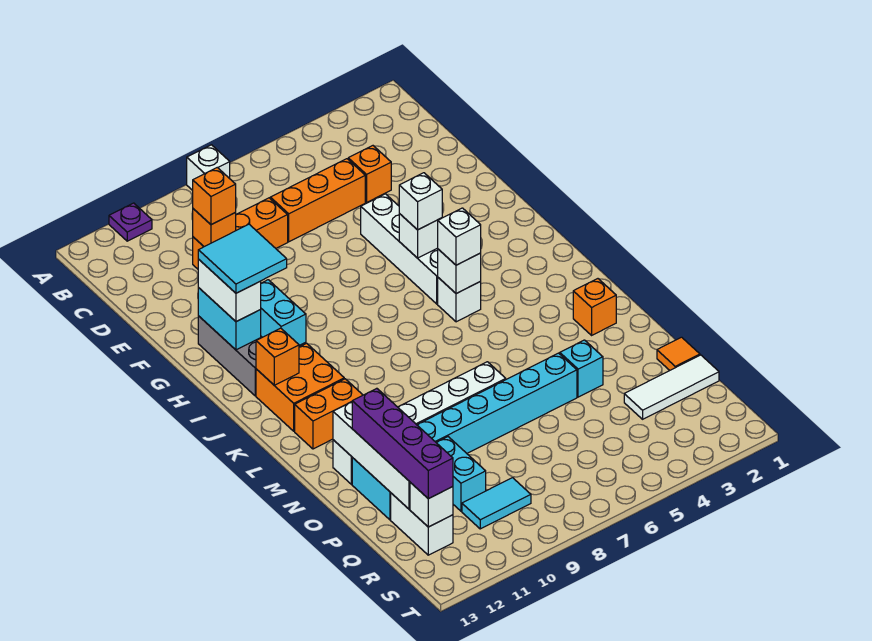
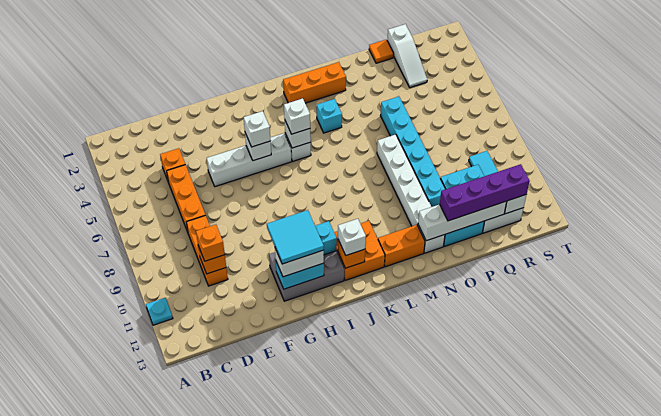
white 1x1 brick [187,145,230,190] -> white 1x1 brick moved to [338,219,366,255]
purple 1x1 plate [109,203,152,241] -> cyan 1x1 plate [146,298,173,325]
orange 1x2 brick [295,379,363,449] -> orange 1x2 brick turned to [378,225,425,267]
orange 1x1 brick [573,279,616,335] -> orange 1x3 brick [283,62,346,103]
cyan 1x1 brick [560,340,603,397] -> cyan 1x1 brick moved to [317,99,342,133]
white 1x3 tile [624,355,719,419] -> white 1x3 slope [387,24,427,88]

